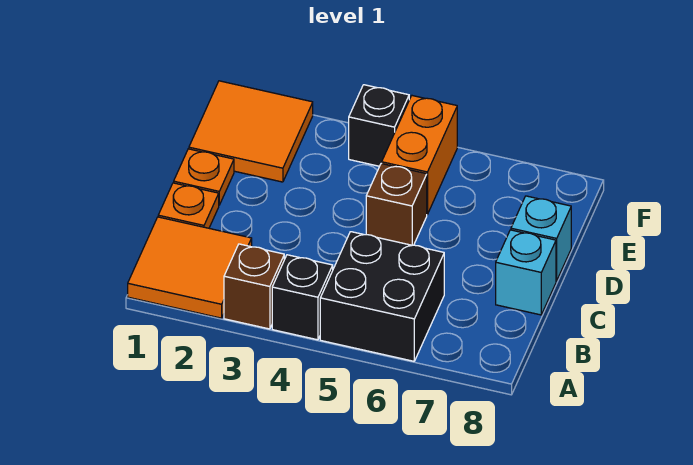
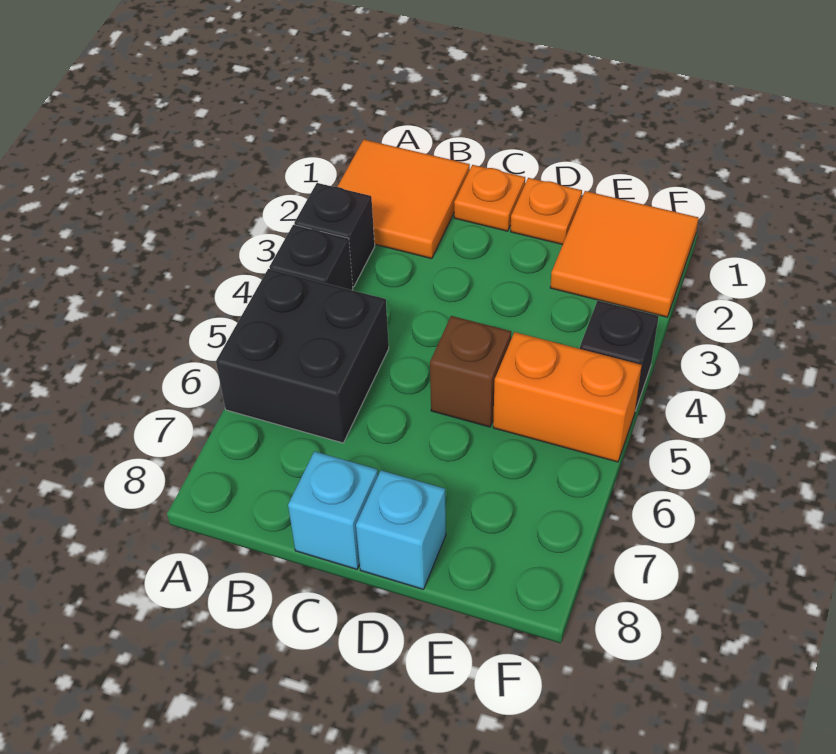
brown 1x1 brick [224,244,284,329] -> black 1x1 brick [294,183,375,287]

